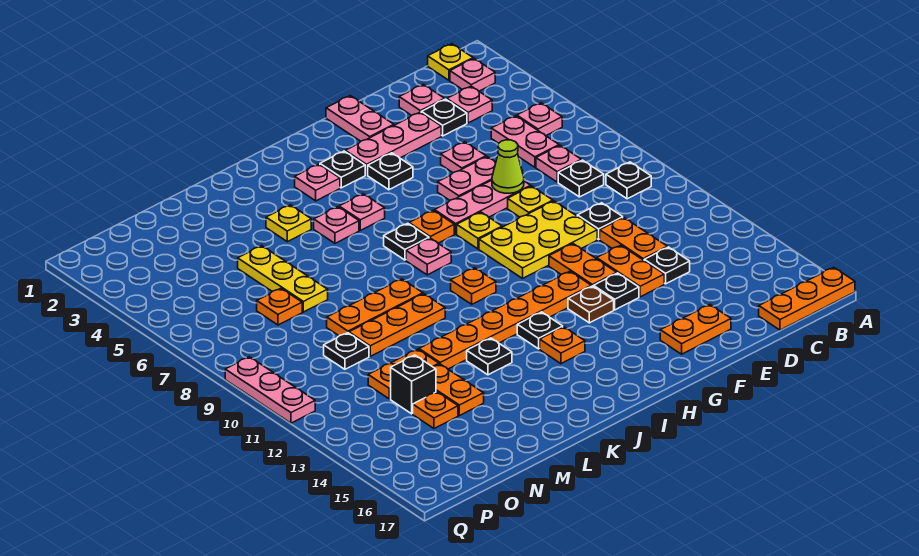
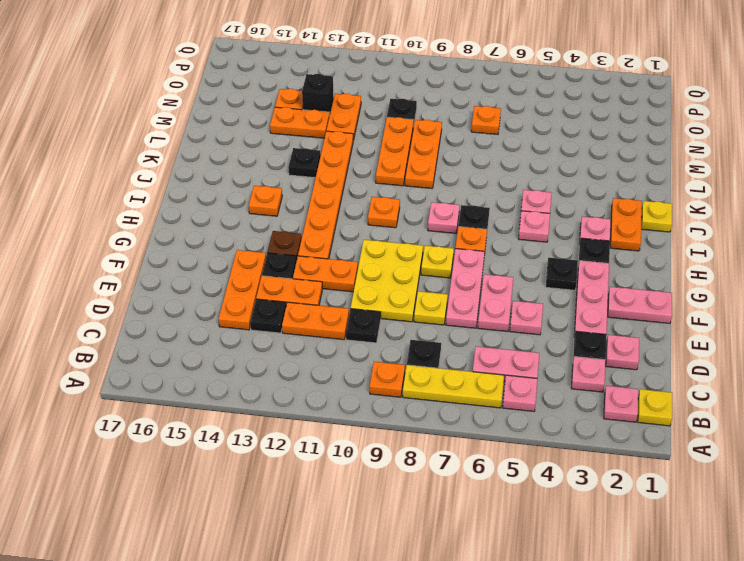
orange 1x3 plate [759,267,855,330] -> orange 1x3 plate moved to [219,250,266,330]
black 1x1 plate [606,162,651,199] -> orange 1x1 plate [370,362,405,397]
pink 1x1 plate [536,145,581,182] -> none
lime 1x1 cone [492,140,524,193] -> none
orange 1x2 plate [660,305,731,354] -> orange 1x2 plate moved to [610,198,642,251]
black 1x1 plate [517,312,563,349] -> none
yellow 1x1 plate [266,205,311,242] -> yellow 1x1 plate moved to [641,201,672,232]
yellow 1x3 plate [238,246,328,312] -> yellow 1x3 plate moved to [403,365,504,408]
pink 1x3 plate [225,357,315,423] -> none

